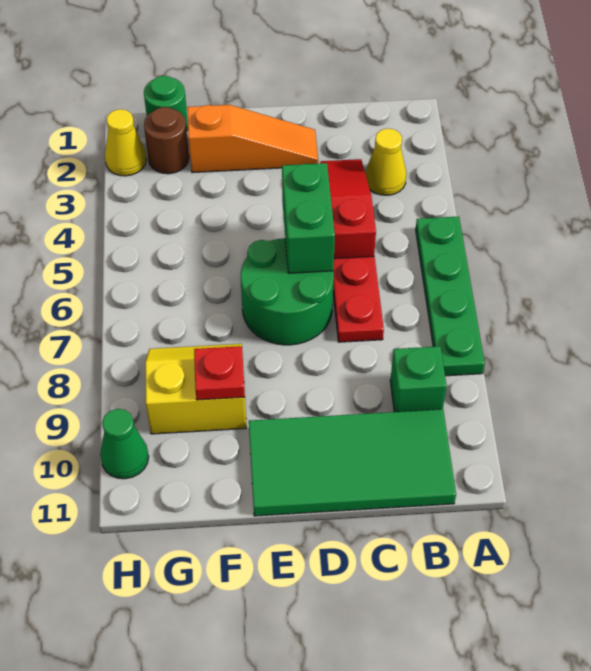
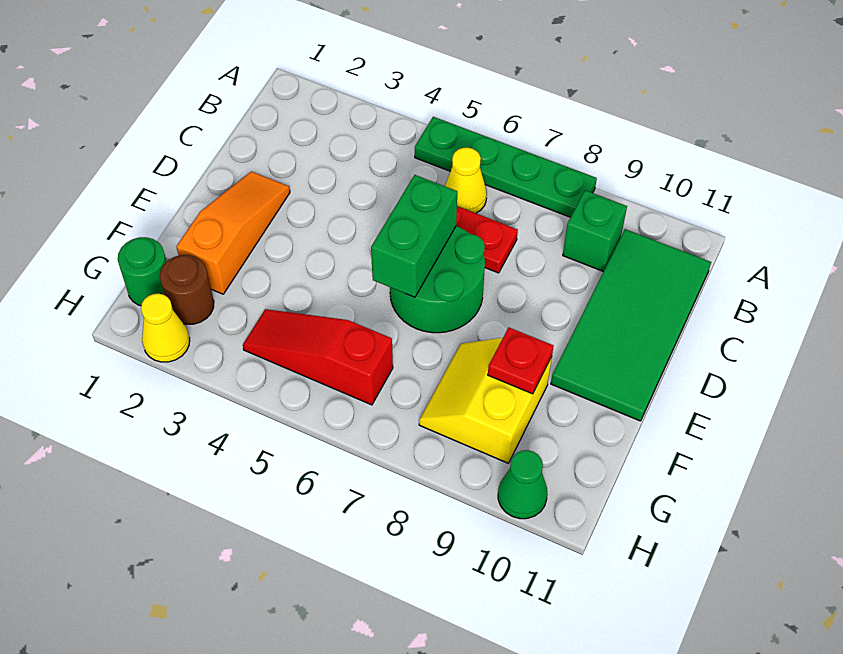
yellow 1x1 cone [365,128,406,195] -> yellow 1x1 cone moved to [445,148,487,213]
red 1x3 slope [320,159,376,259] -> red 1x3 slope moved to [243,309,393,405]
green 1x2 brick [282,163,335,273] -> green 1x2 brick turned to [371,175,457,297]

